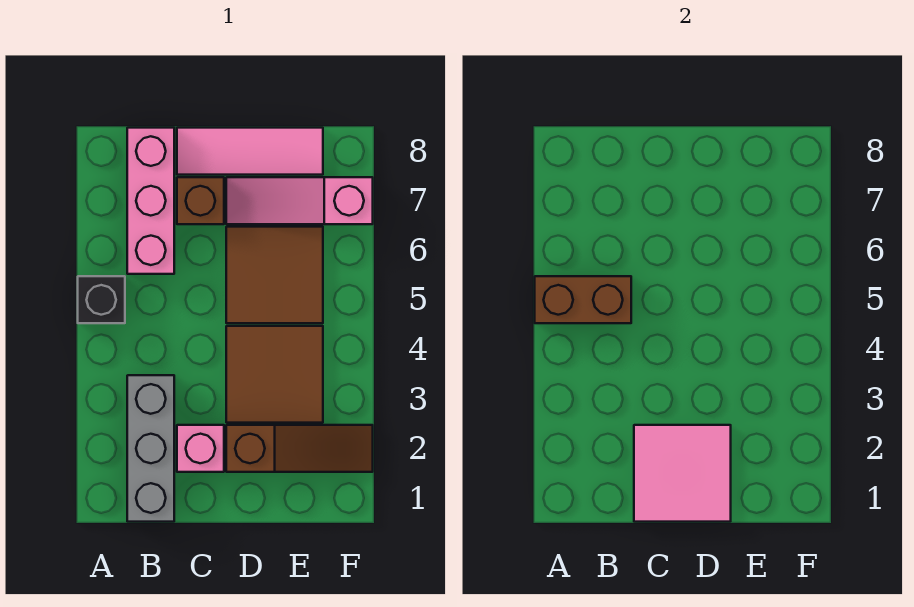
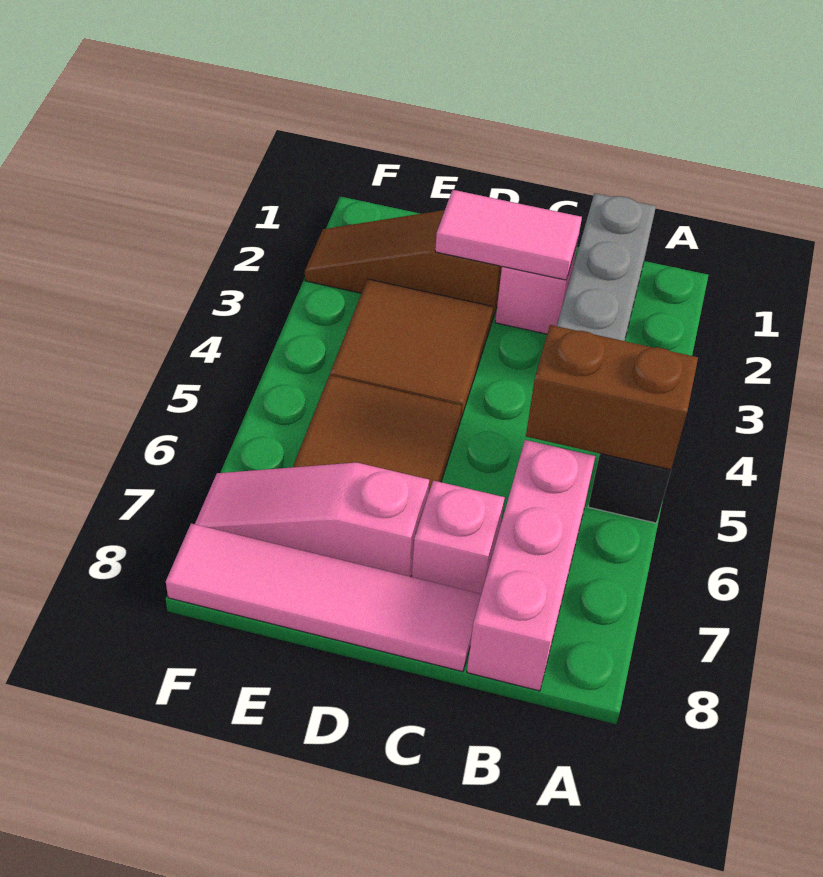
pink 2x2 tile [634,425,731,522] -> pink 1x2 tile [435,190,582,280]
brown 1x1 brick [177,177,224,224] -> pink 1x1 brick [412,480,505,594]
pink 1x3 tile [177,128,323,175] -> pink 1x4 tile [166,523,481,672]
pink 1x3 slope [226,177,373,224] -> pink 1x3 slope turned to [195,463,429,577]

